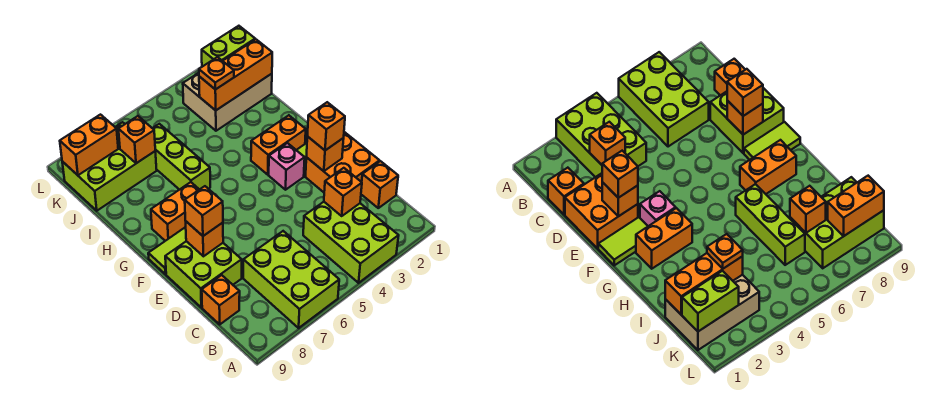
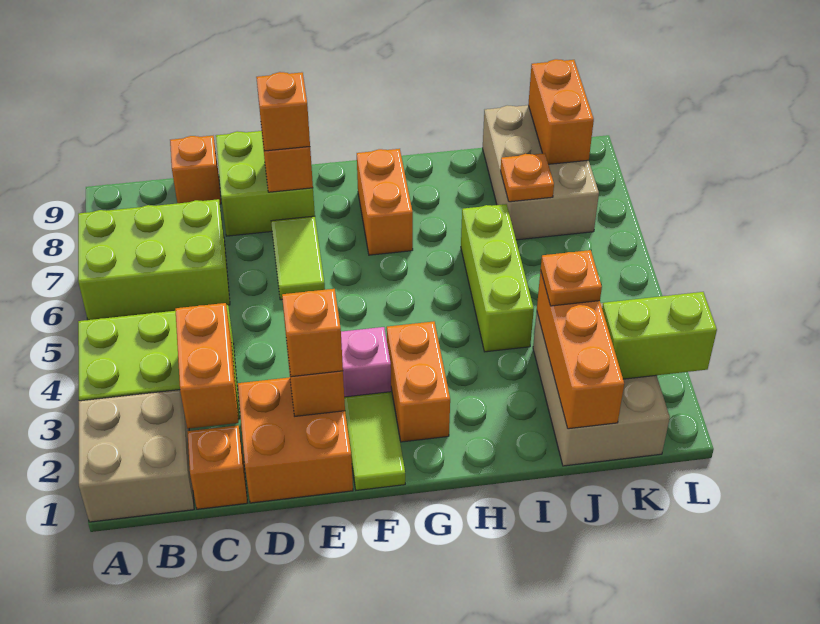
none -> tan 2x2 brick [79,390,194,522]
orange 1x1 brick [324,168,362,216] -> orange 1x2 brick [175,303,238,429]
lime 1x2 tile [148,227,186,274] -> lime 1x2 tile moved to [271,216,325,300]
lime 1x3 brick [153,124,210,190] -> lime 1x3 brick turned to [461,204,534,352]
lime 2x3 brick [62,122,157,211] -> tan 2x3 brick [483,105,599,240]
orange 1x1 brick [118,116,155,163] -> orange 1x1 plate [501,153,554,202]
lime 1x2 brick [202,26,255,67] -> lime 1x2 brick turned to [602,292,717,379]

